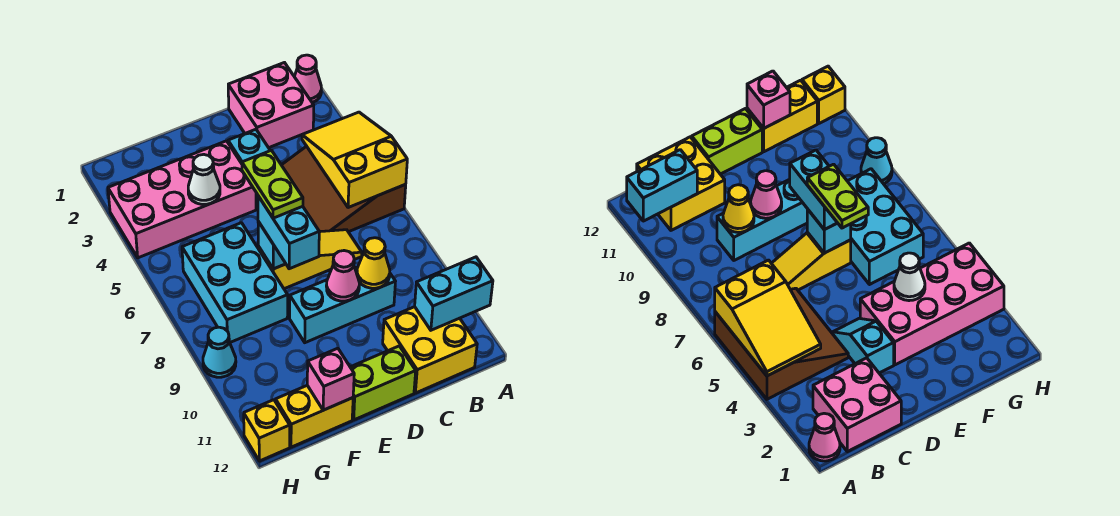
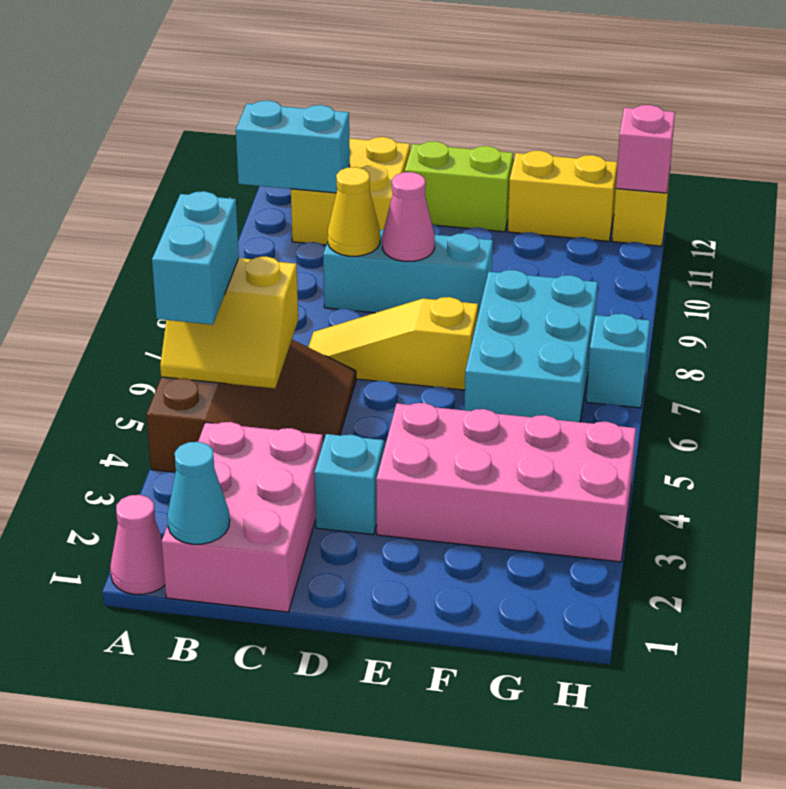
yellow 2x3 slope [302,112,407,208] -> yellow 2x2 slope [160,257,298,389]
pink 2x2 brick [228,63,314,148] -> pink 2x3 brick [162,422,323,612]
lime 1x2 plate [242,150,303,218] -> none
cyan 1x1 brick [258,221,286,269] -> cyan 1x1 brick moved to [586,314,650,408]
cyan 1x2 brick [258,196,319,269] -> cyan 1x2 brick moved to [152,191,239,325]
white 1x1 cone [188,154,220,205] -> none
pink 1x1 brick [307,348,354,410] -> pink 1x1 brick moved to [616,105,675,193]
cyan 1x1 cone [203,327,236,377] -> cyan 1x1 cone moved to [167,442,230,544]

